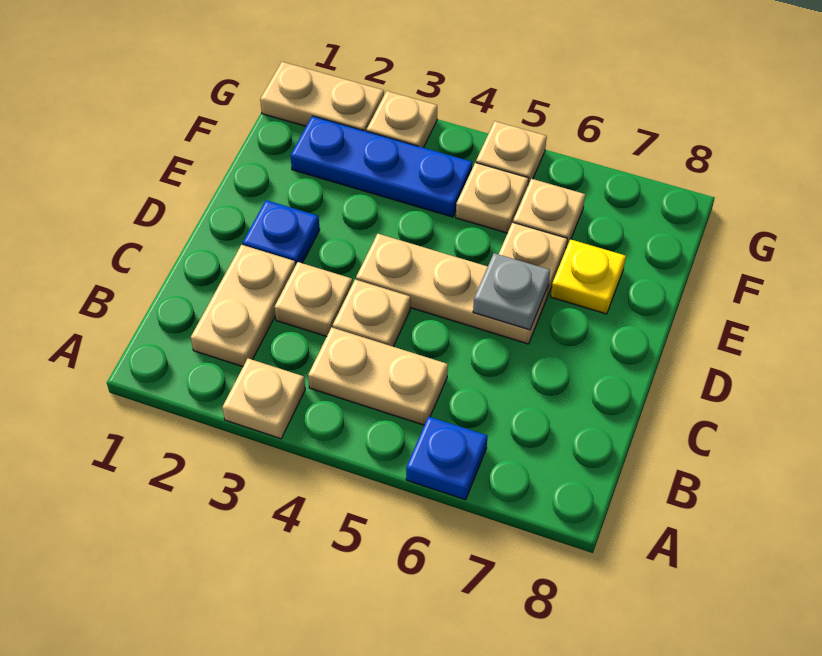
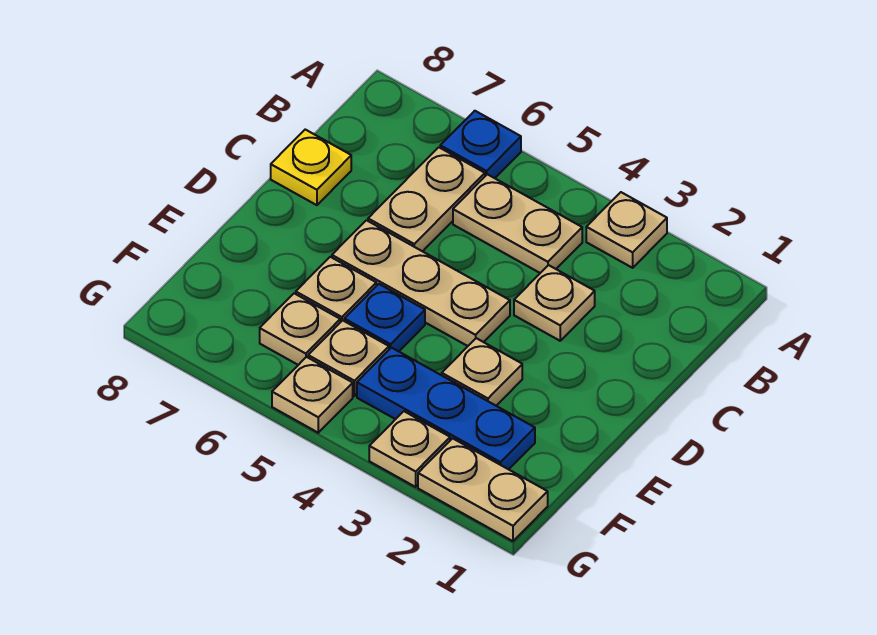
tan 1x2 plate [191,245,295,367] -> tan 1x2 plate moved to [368,147,485,251]
tan 1x1 plate [333,280,410,347] -> tan 1x1 plate moved to [442,338,522,406]
blue 1x1 plate [243,200,320,266] -> blue 1x1 plate moved to [344,284,425,351]
grey 1x1 plate [473,253,550,330] -> none
yellow 1x1 plate [551,239,626,314] -> yellow 1x1 plate moved to [271,130,351,205]

